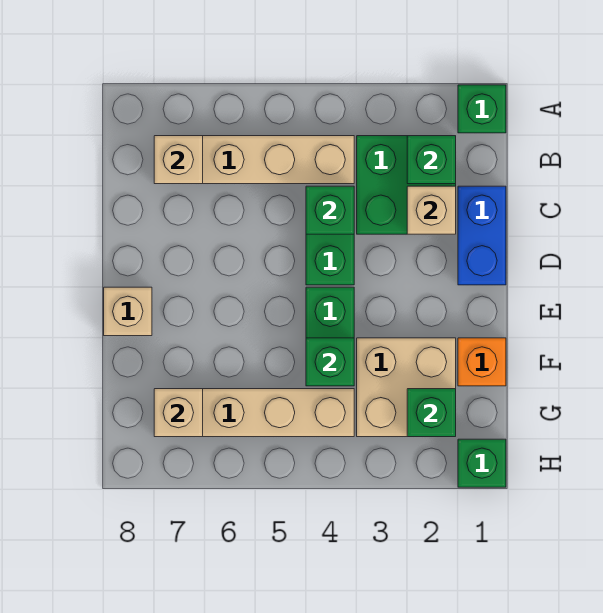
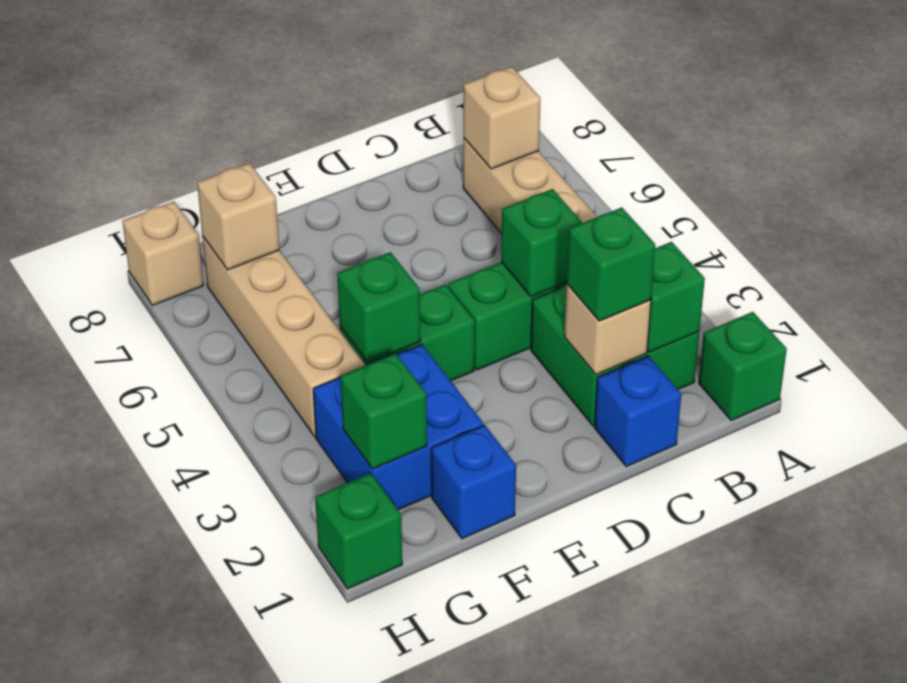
blue 1x2 brick [458,186,506,285] -> blue 1x1 brick [595,356,681,467]
none -> green 1x1 brick [567,207,655,321]
tan 1x1 brick [104,287,152,336] -> tan 1x1 brick moved to [123,202,203,305]
orange 1x1 brick [458,338,506,386] -> blue 1x1 brick [431,425,516,539]
tan 2x2 brick [357,338,456,437] -> blue 2x2 brick [313,344,483,510]

